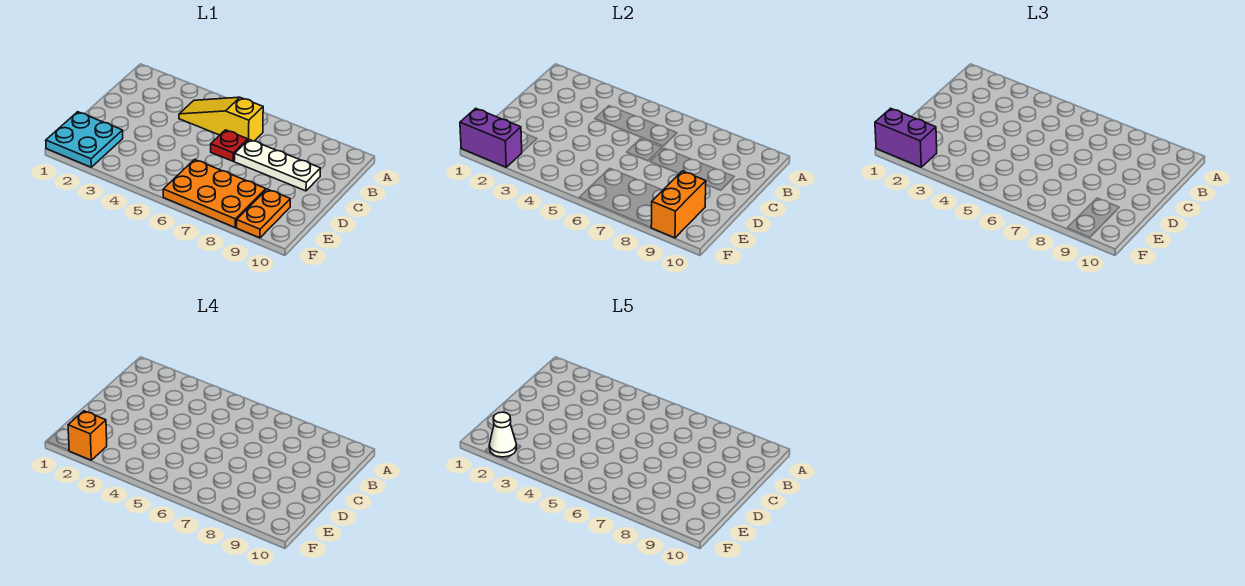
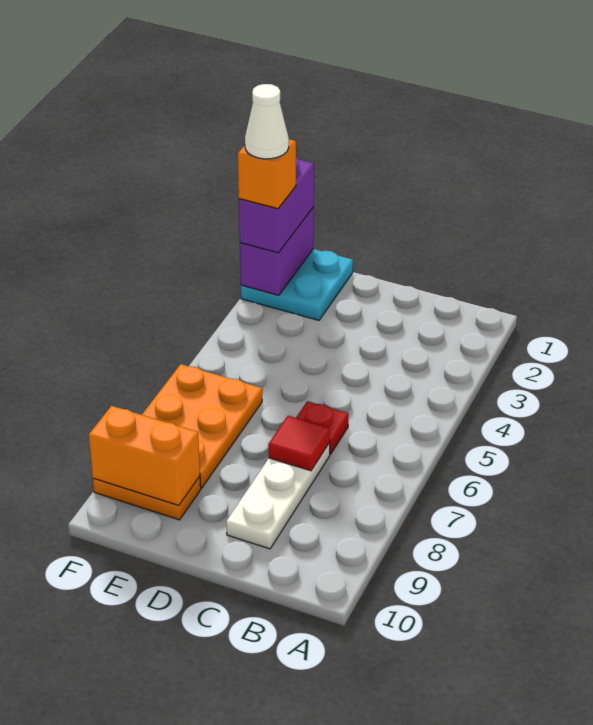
yellow 1x3 slope [179,97,263,141] -> none
none -> red 1x1 tile [268,416,330,471]

